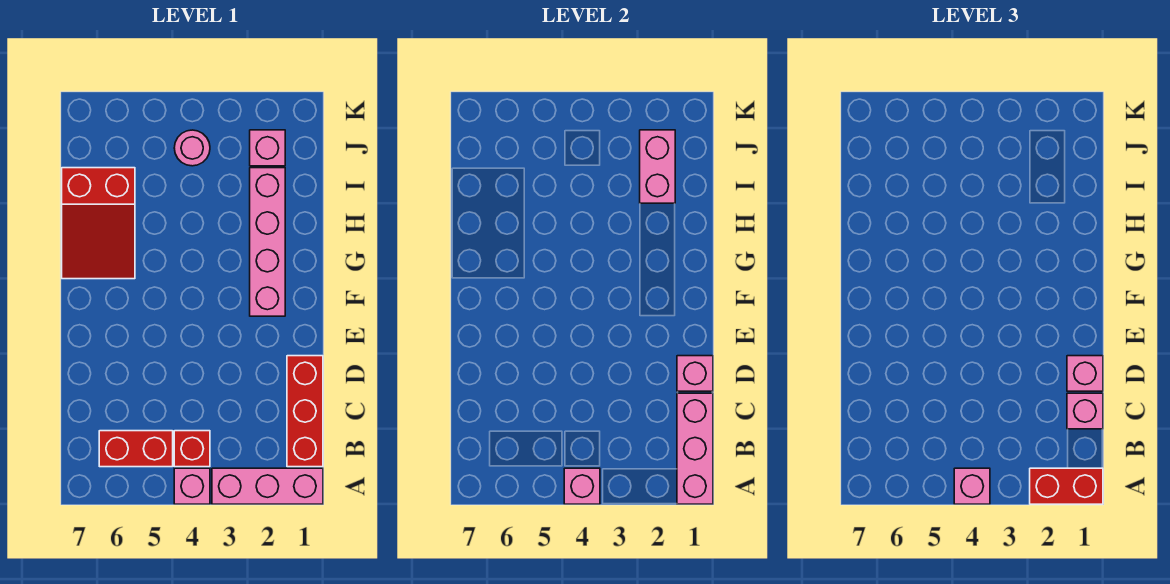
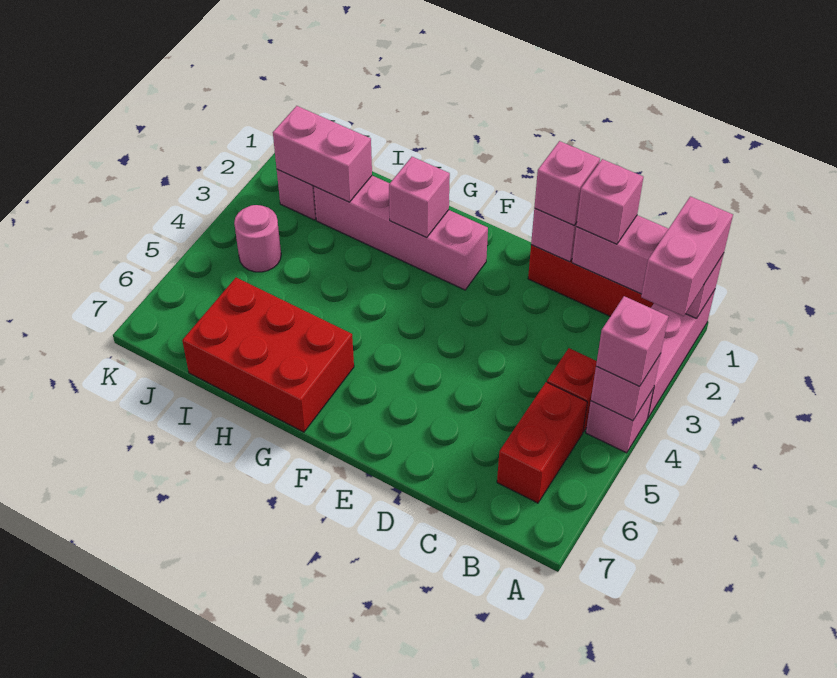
red 1x2 brick [1030,468,1103,504] -> pink 1x2 brick [641,196,733,316]
none -> pink 1x1 brick [389,157,450,238]
red 2x3 slope [62,168,135,279] -> red 2x3 brick [182,278,354,432]

